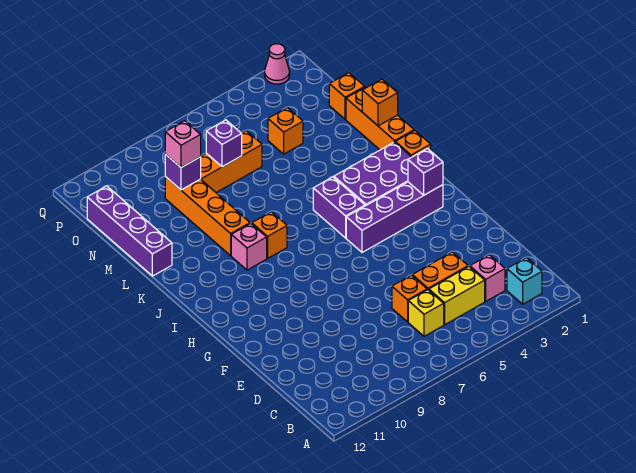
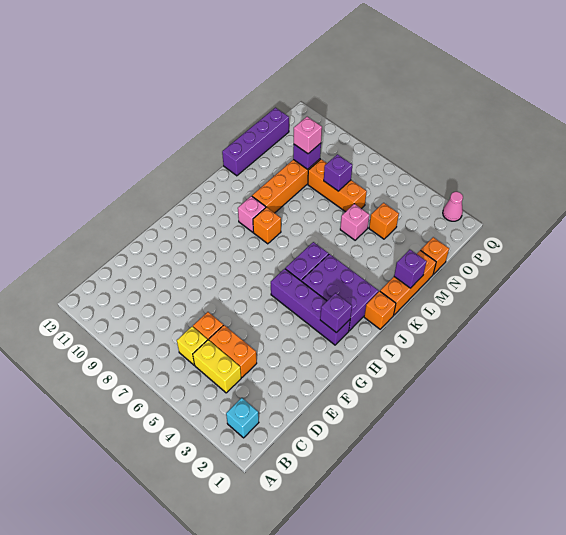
pink 1x1 brick [470,255,505,301] -> pink 1x1 brick moved to [340,204,369,240]
orange 1x1 brick [362,79,398,126] -> purple 1x1 brick [394,250,427,288]

